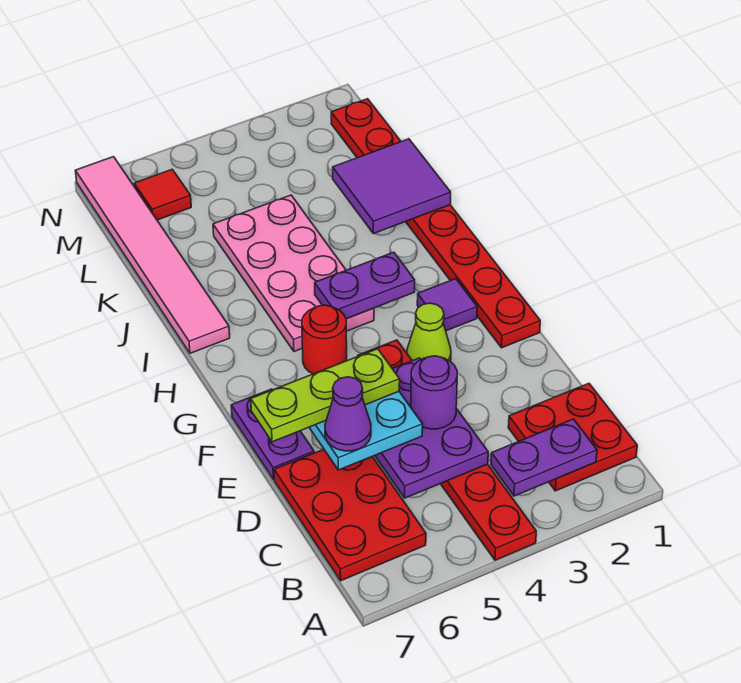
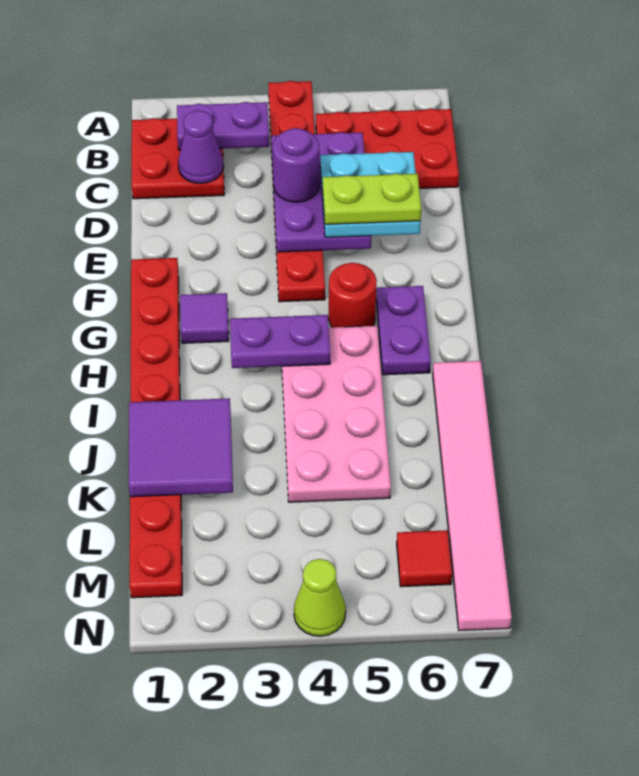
red 2x3 plate [274,449,426,581] -> red 2x3 plate turned to [316,109,459,188]
purple 1x1 cone [325,377,371,451] -> purple 1x1 cone moved to [178,110,223,183]
lime 1x3 plate [251,349,400,442] -> lime 1x2 plate [323,174,421,224]
purple 1x2 plate [231,389,314,479] -> purple 1x2 plate moved to [376,286,431,375]
lime 1x1 cone [407,303,451,361] -> lime 1x1 cone moved to [294,559,346,636]

